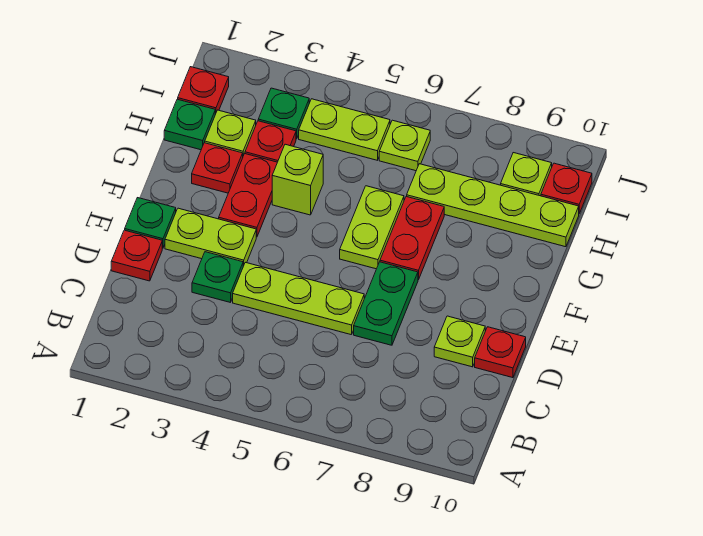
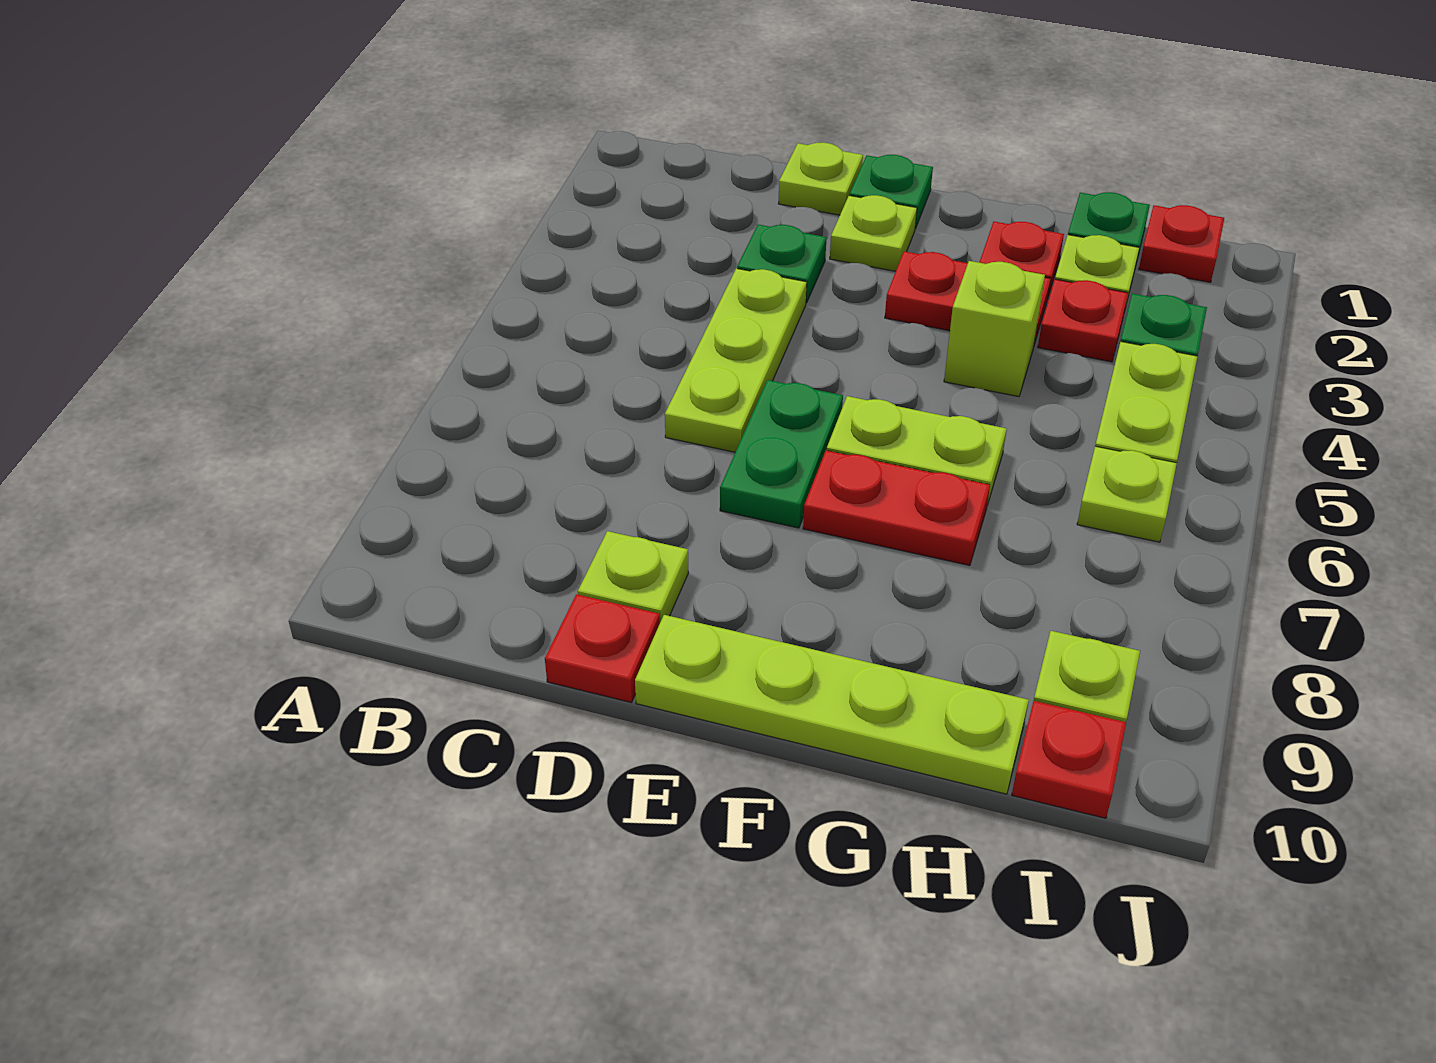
red 1x1 plate [111,230,162,281] -> lime 1x1 plate [778,142,863,215]
green 1x2 plate [354,262,418,345] -> green 1x2 plate turned to [720,380,843,528]
lime 1x2 plate [165,208,256,266] -> lime 1x1 plate [830,195,917,271]
lime 1x4 plate [407,164,579,247] -> lime 1x4 plate turned to [635,615,1029,794]

